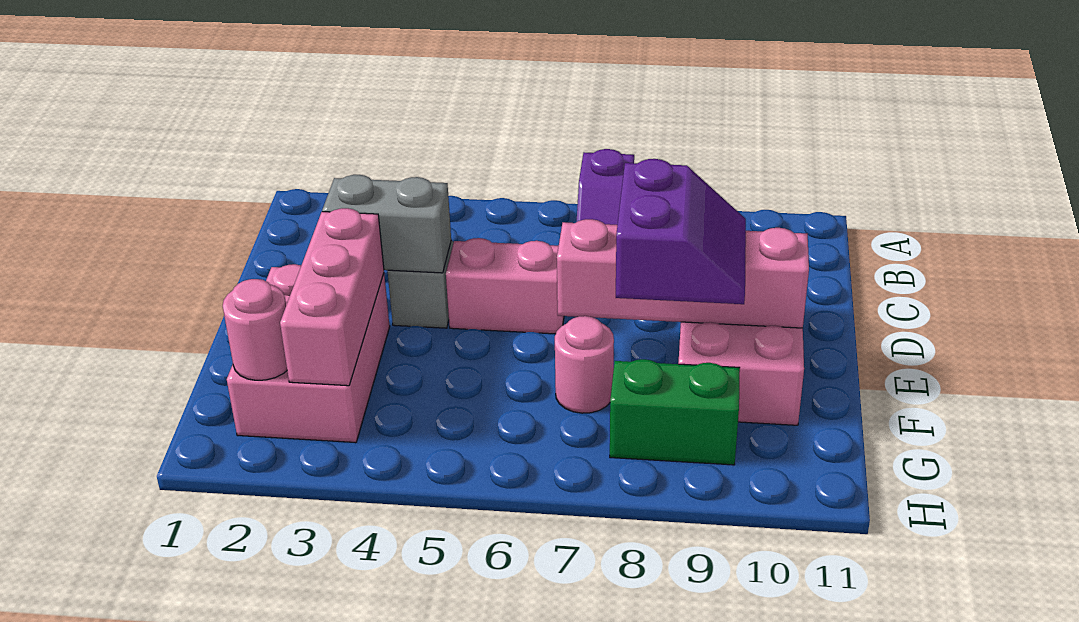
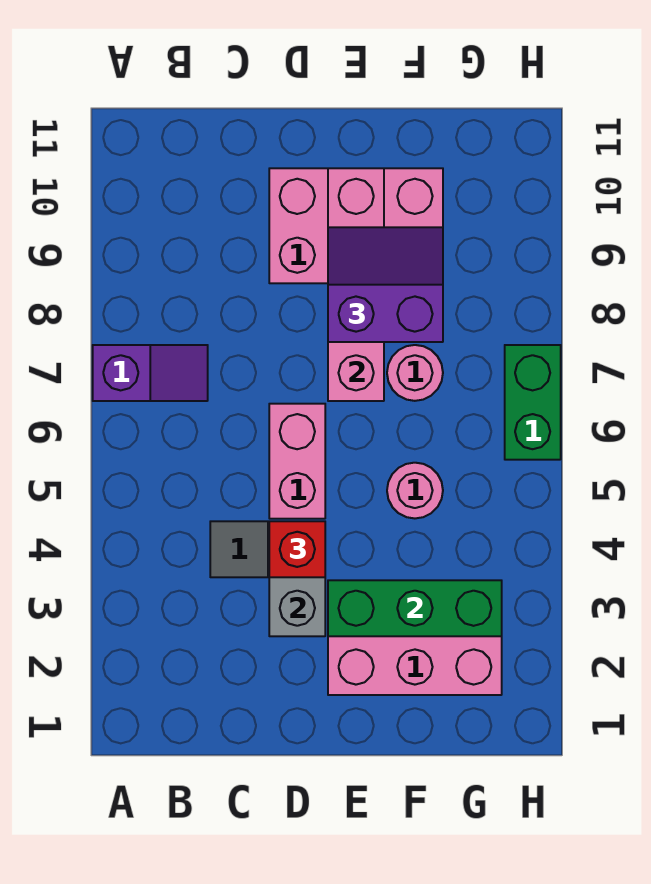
none -> red 1x1 brick [269,521,325,577]
pink 1x3 brick [280,208,384,386] -> green 1x3 brick [328,580,502,636]
pink 1x1 round brick [223,279,287,380] -> pink 1x1 round brick moved to [387,463,443,518]
green 1x2 brick [610,359,740,465] -> green 1x2 brick moved to [505,345,561,460]

